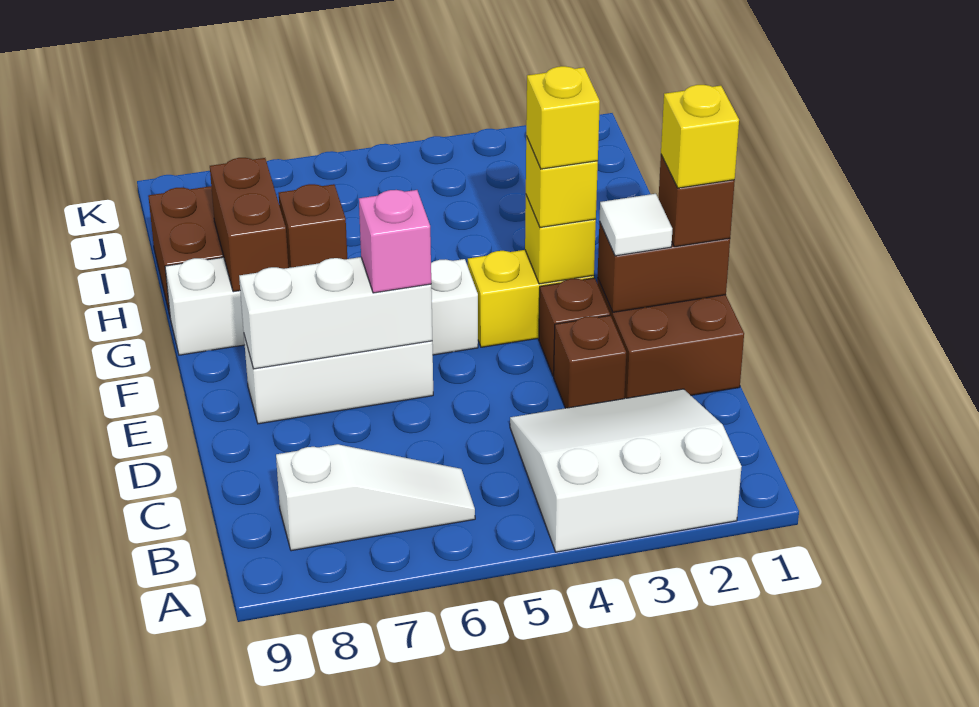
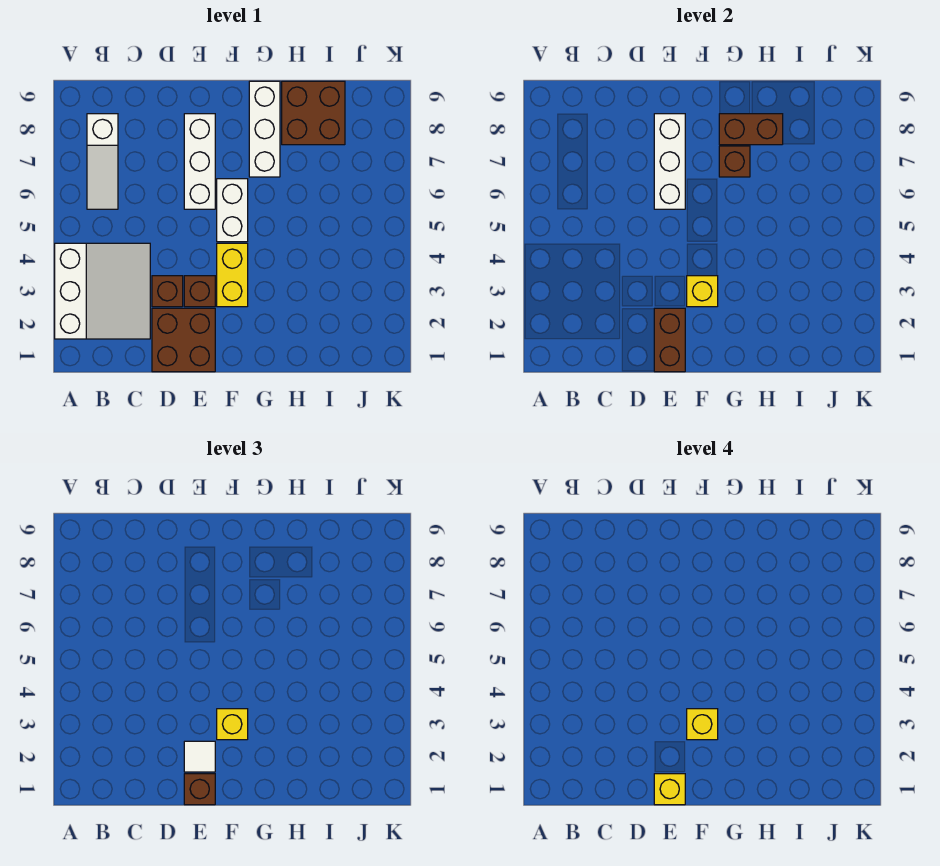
pink 1x1 brick [359,190,431,293] -> none

